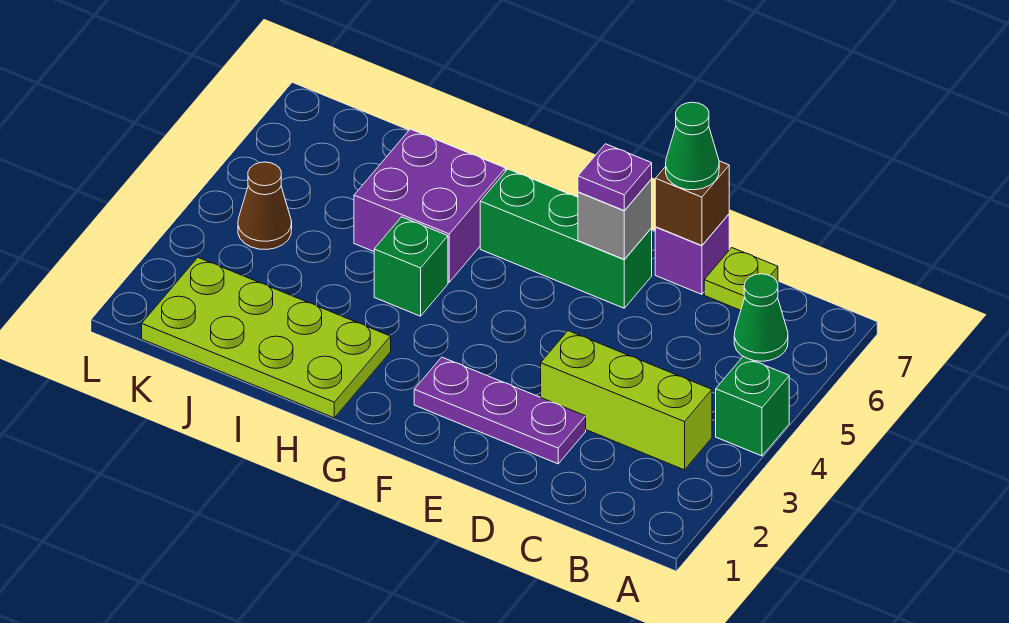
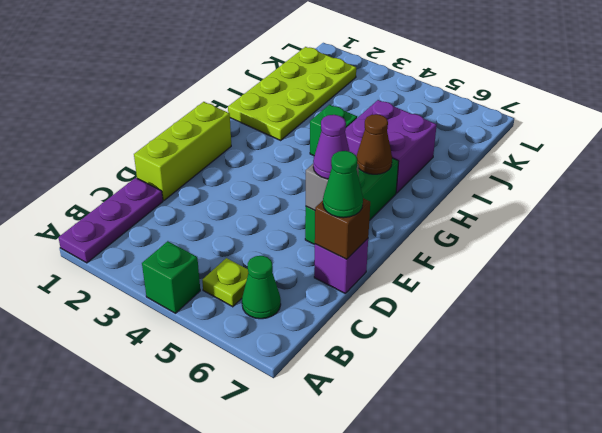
lime 1x3 brick [541,331,712,470] -> lime 1x3 brick moved to [134,102,231,200]
lime 1x1 plate [704,248,778,310] -> lime 1x1 plate moved to [202,258,248,307]
purple 1x3 plate [414,357,586,464] -> purple 1x3 plate moved to [58,178,163,263]
purple 1x1 plate [578,144,652,211] -> purple 1x1 cone [313,115,350,179]
brown 1x1 cone [238,162,292,249] -> brown 1x1 cone moved to [357,114,392,174]

